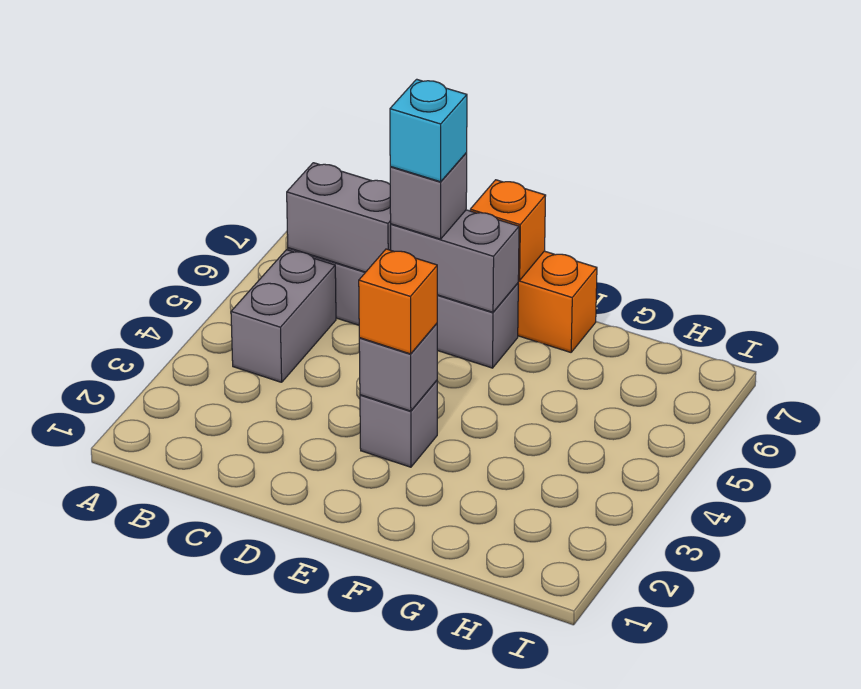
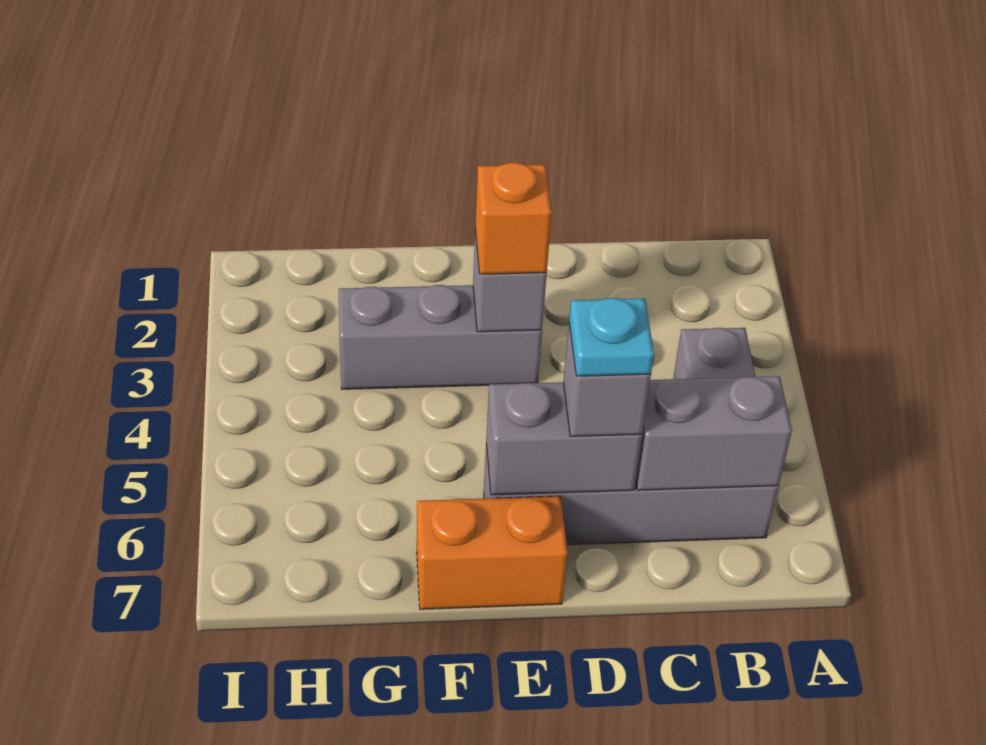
cyan 1x1 brick [390,79,467,182] -> cyan 1x1 plate [569,298,654,376]
grey 1x1 brick [360,380,437,467] -> grey 1x3 brick [339,285,542,389]
orange 1x1 brick [470,180,546,280] -> none

